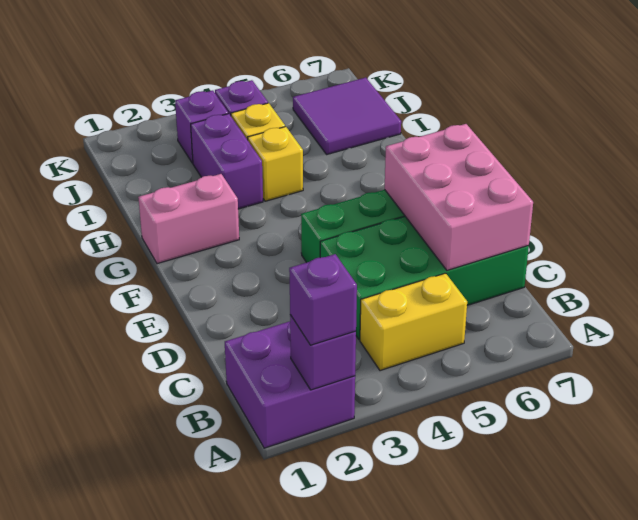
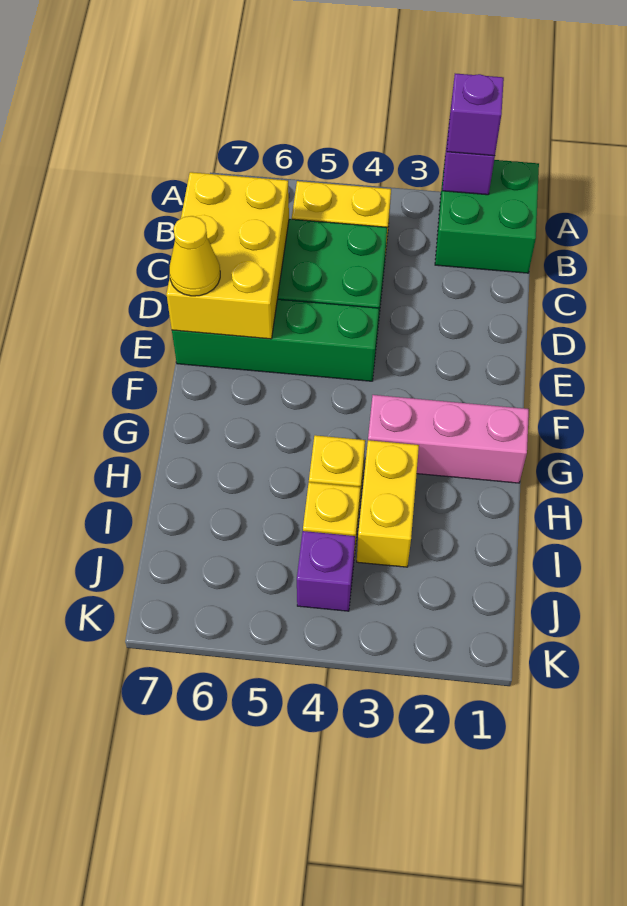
purple 2x2 brick [225,321,355,448] -> green 2x2 brick [435,160,539,273]
pink 2x3 brick [385,124,533,270] -> yellow 2x3 brick [167,172,289,339]
none -> yellow 1x1 cone [169,216,220,296]
pink 1x2 brick [138,174,239,264] -> pink 1x3 brick [368,395,529,483]
purple 1x2 brick [191,114,263,209] -> yellow 1x2 brick [357,440,419,567]
purple 2x2 tile [293,78,401,154] -> none
purple 1x1 brick [175,91,228,163] -> none

